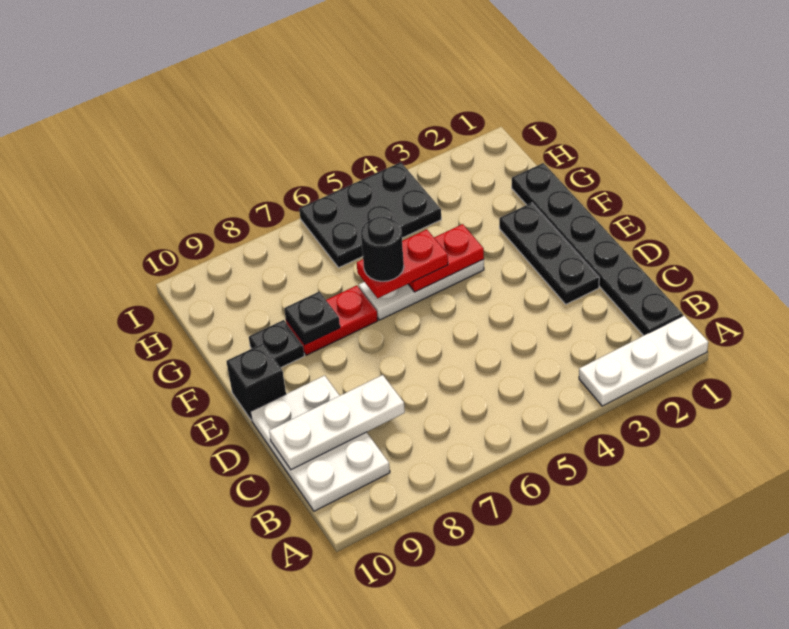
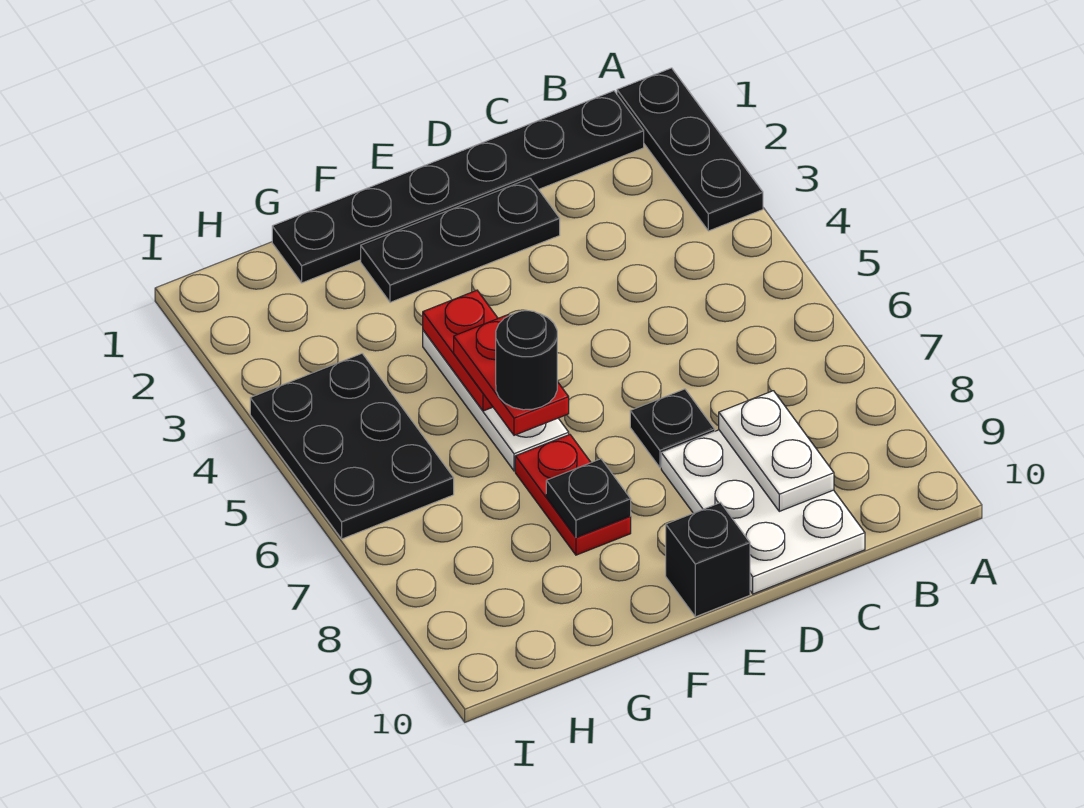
white 1x3 plate [579,316,708,406] -> black 1x3 plate [617,68,763,231]
white 2x3 plate [250,375,390,511] -> white 2x3 plate turned to [661,430,865,594]
white 1x3 plate [269,375,405,470] -> white 1x2 plate [719,391,834,511]
black 1x1 plate [249,320,304,368] -> black 1x1 plate moved to [630,389,715,468]

